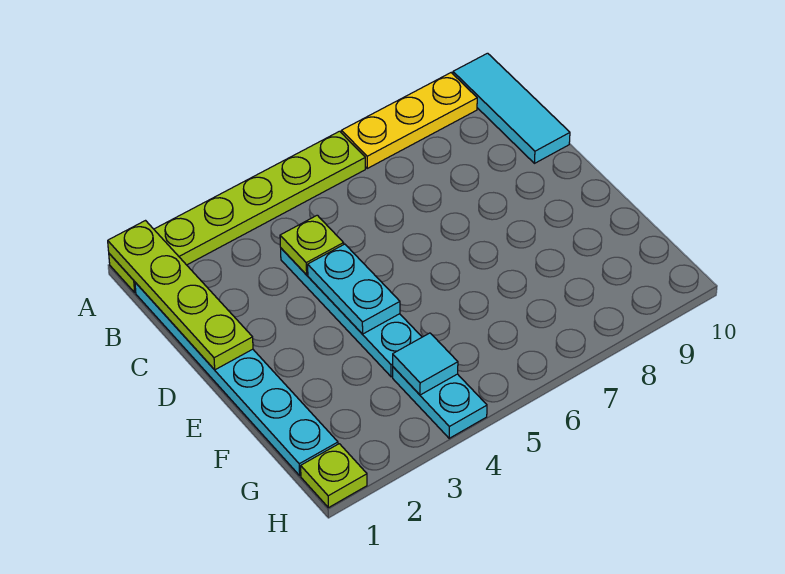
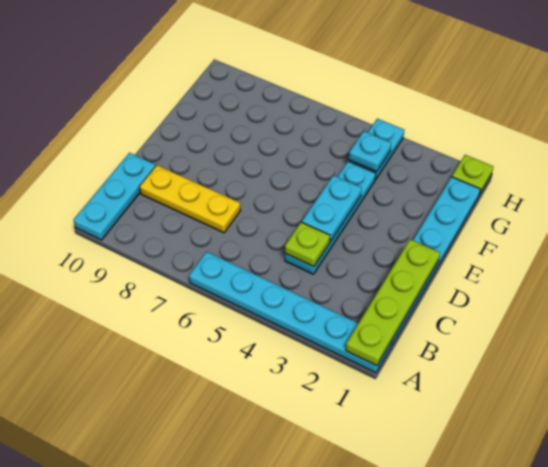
lime 1x6 plate [109,131,365,292] -> cyan 1x6 plate [189,252,392,373]
yellow 1x3 plate [341,73,477,168] -> yellow 1x3 plate moved to [140,165,241,233]
cyan 1x3 tile [453,53,570,163] -> cyan 1x3 plate [73,153,156,240]
cyan 1x1 tile [393,333,458,395] -> cyan 1x1 plate [349,131,391,172]

